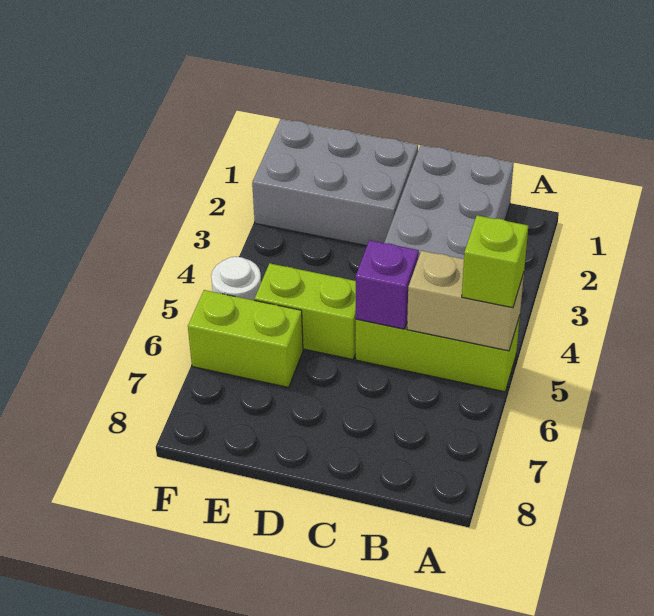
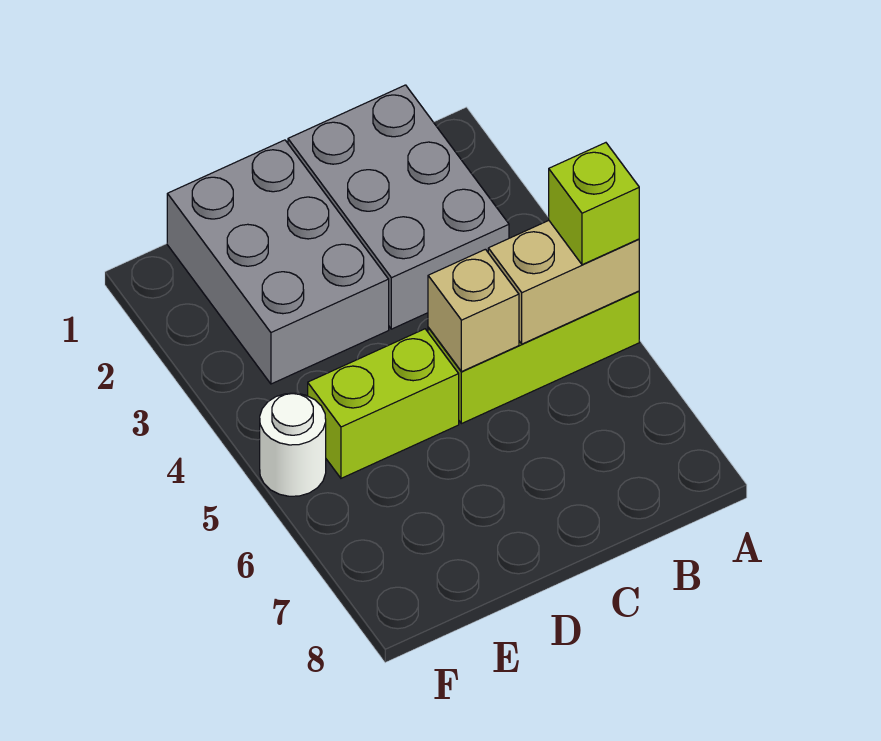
purple 1x1 brick [356,240,419,329] -> tan 1x1 brick [428,249,519,372]
grey 2x3 brick [252,119,418,246] -> grey 2x3 brick turned to [167,140,389,384]
lime 1x2 brick [188,290,303,387] -> none

